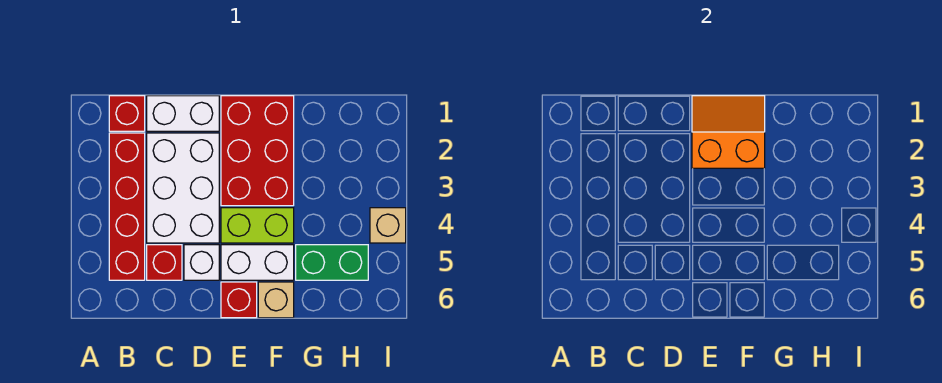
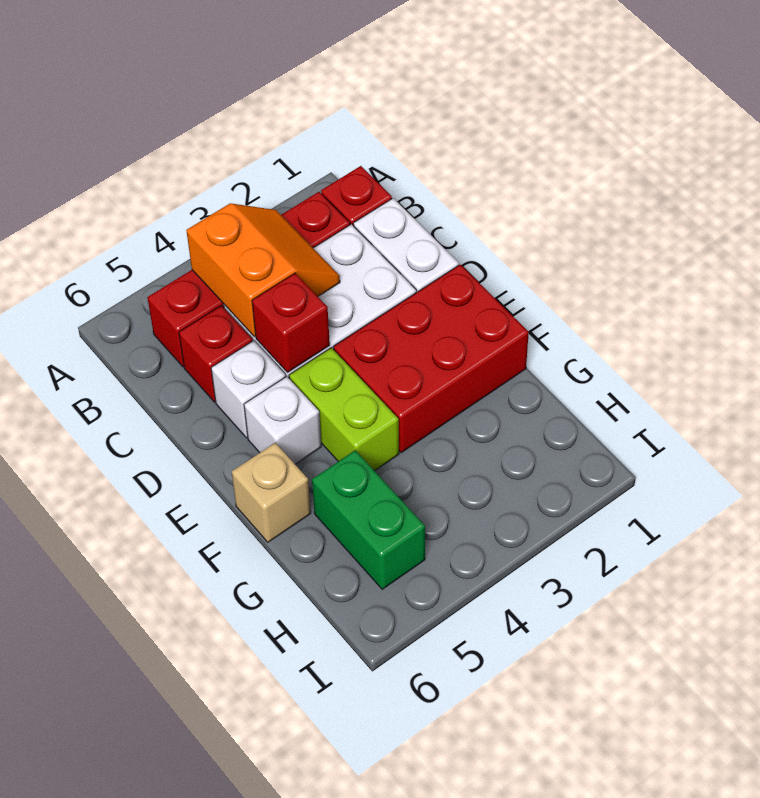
orange 2x2 slope [692,96,765,168] -> orange 2x2 slope moved to [186,203,340,337]
white 1x2 brick [221,245,294,280] -> white 1x1 brick [244,377,321,464]
red 1x1 brick [221,282,257,318] -> red 1x1 brick moved to [252,273,330,372]
tan 1x1 brick [370,208,406,243] -> none

